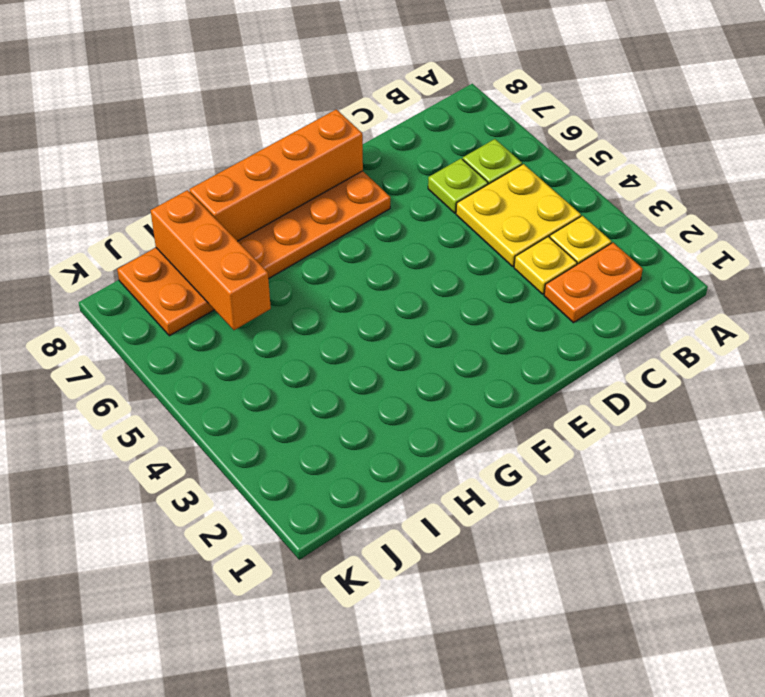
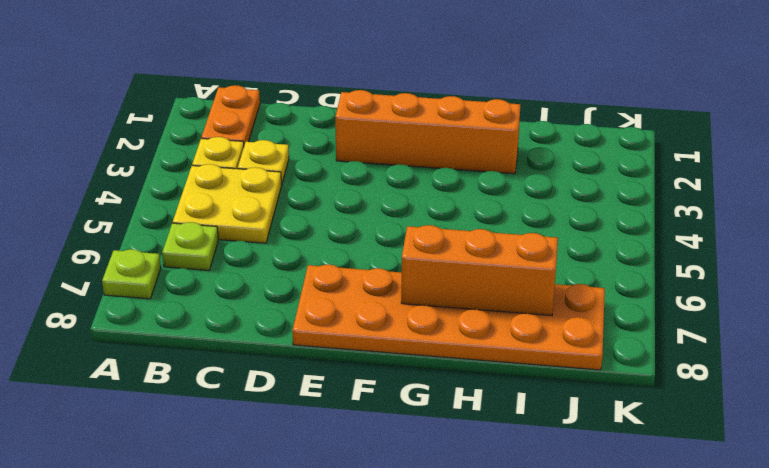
orange 1x2 plate [544,243,643,323] -> orange 1x2 plate turned to [201,85,260,145]
lime 1x1 plate [428,159,488,213] -> lime 1x1 plate moved to [102,249,161,299]
orange 1x4 brick [189,109,363,241] -> orange 1x4 brick moved to [335,90,520,174]
orange 1x3 brick [151,190,271,330] -> orange 1x3 brick turned to [401,225,558,315]

